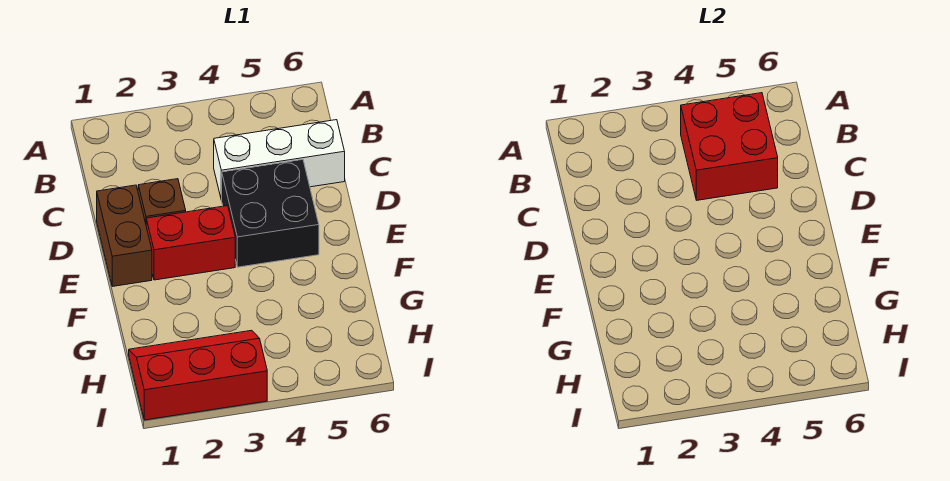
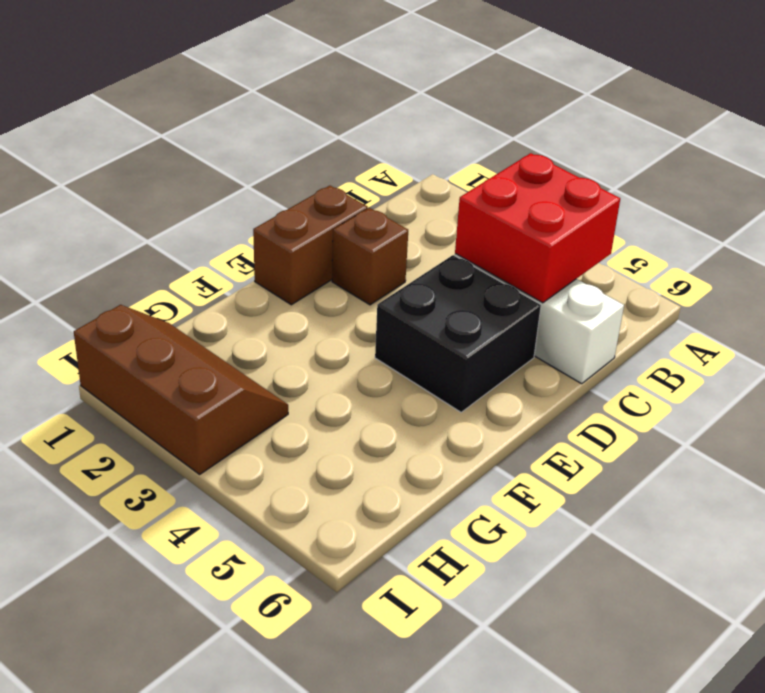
red 1x2 brick [146,206,235,280] -> none
red 2x3 slope [129,330,267,420] -> brown 2x3 slope [74,305,288,474]

